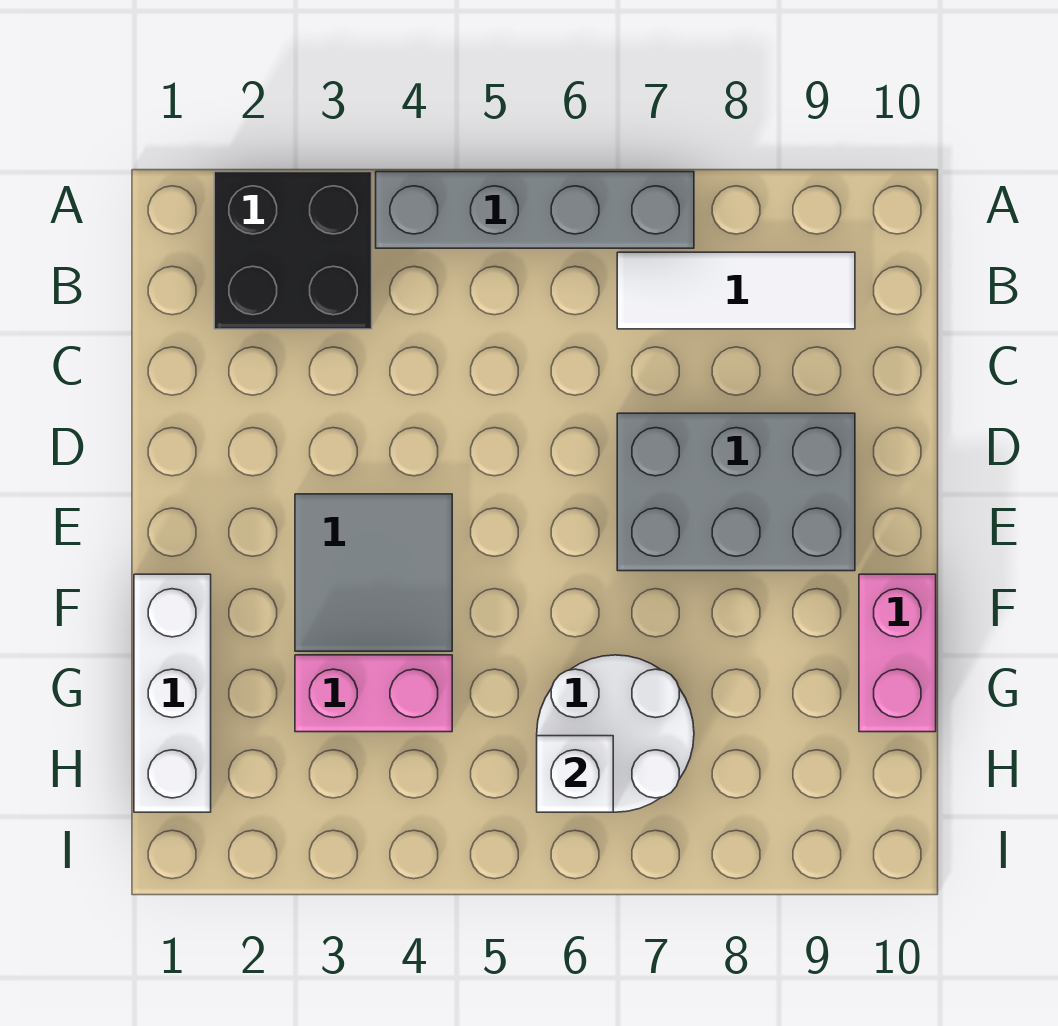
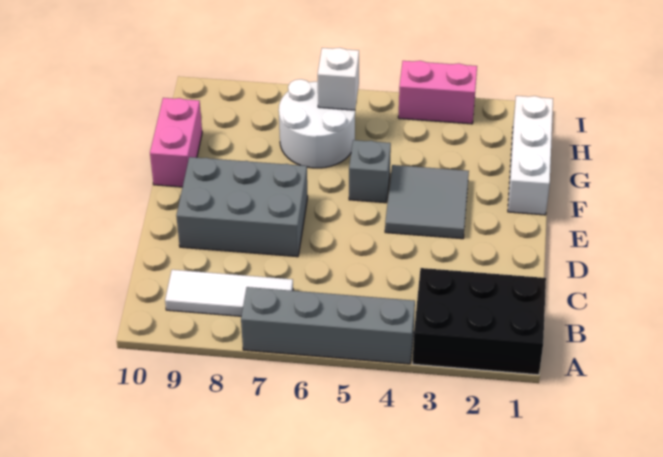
black 2x2 brick [214,172,372,329] -> black 2x3 brick [413,268,546,375]
none -> grey 1x1 brick [349,140,391,203]
pink 1x2 brick [295,655,452,732] -> pink 1x2 brick moved to [398,61,477,124]

